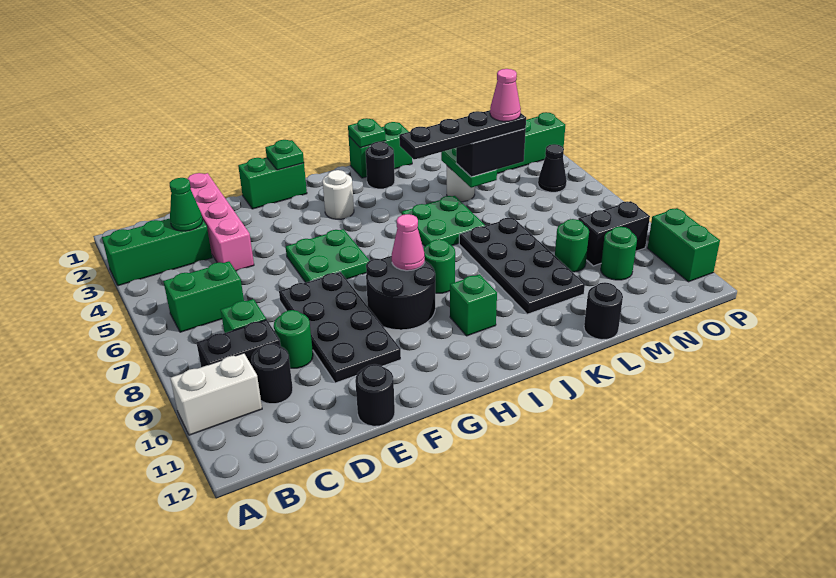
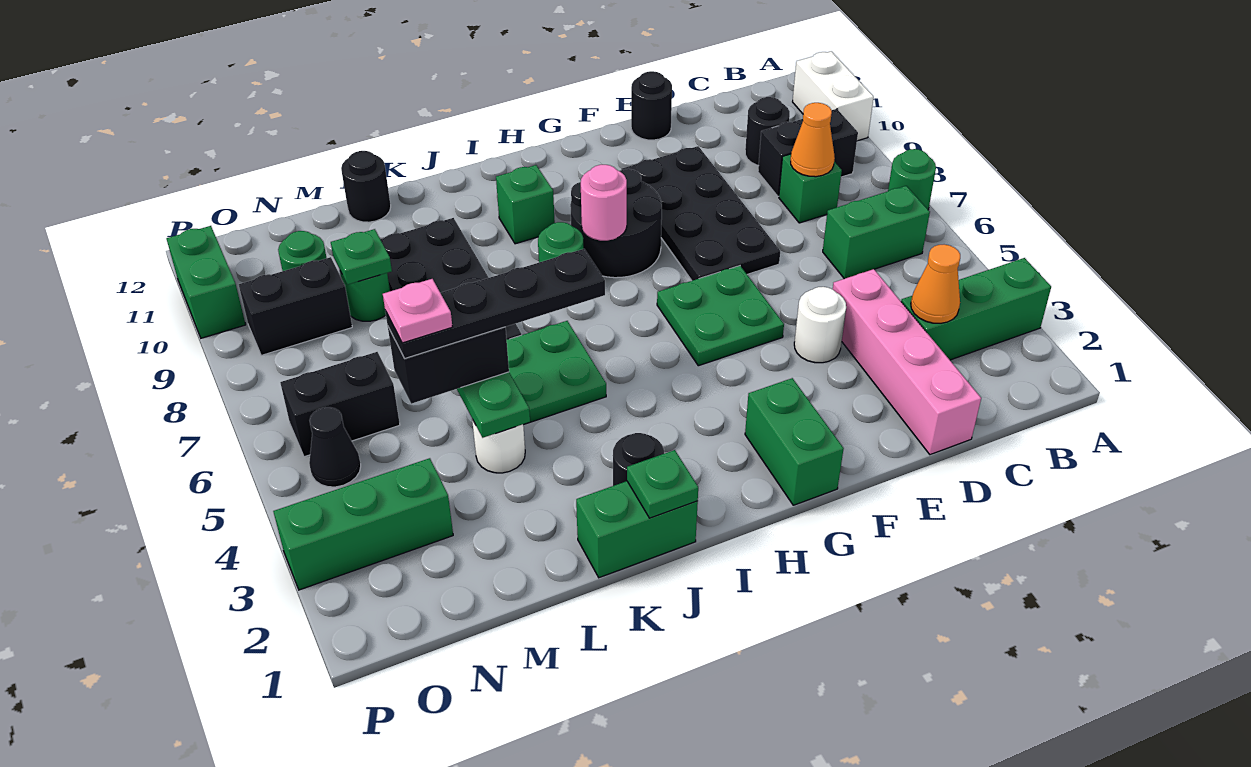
white 1x2 brick [170,353,262,435] -> white 1x2 brick turned to [793,51,874,141]
green 1x1 cone [170,178,203,231] -> orange 1x1 cone [911,245,960,323]
none -> orange 1x1 cone [791,103,835,177]
green 1x1 round brick [274,310,313,368] -> green 1x1 round brick moved to [888,149,936,210]
green 1x2 brick [238,158,307,209] -> green 1x2 brick turned to [745,378,844,505]
green 1x1 plate [265,140,304,170] -> green 1x1 plate moved to [331,229,392,285]
white 1x1 round brick [323,170,354,219] -> white 1x1 round brick moved to [794,287,846,363]
pink 1x1 cone [392,214,425,271] -> pink 1x1 round brick [581,165,627,241]
pink 1x1 cone [490,69,521,121] -> pink 1x1 plate [383,279,452,343]
none -> black 1x2 brick [280,352,400,457]

